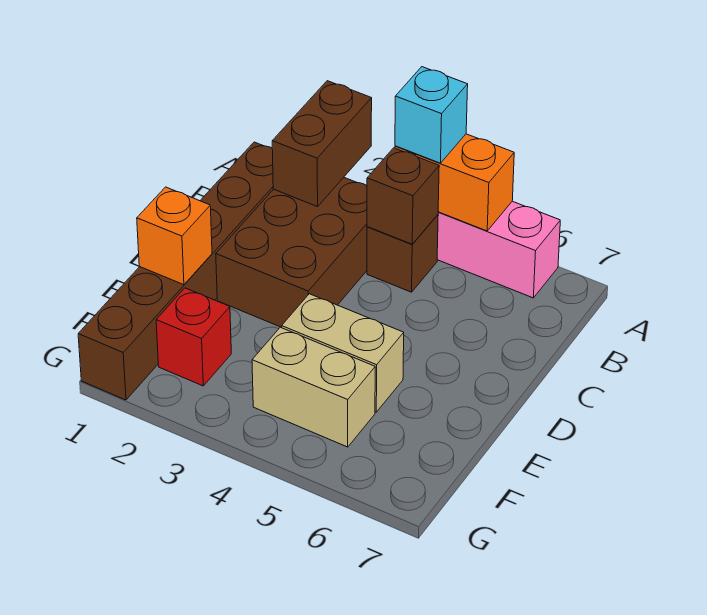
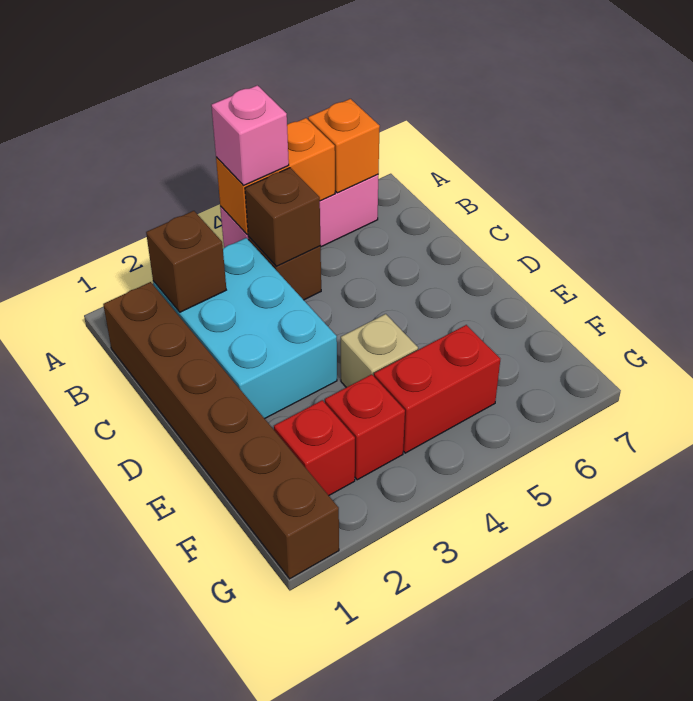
brown 1x2 brick [272,81,372,207] -> brown 1x1 brick [146,211,226,312]
cyan 1x1 brick [395,67,468,163] -> pink 1x1 brick [211,85,289,186]
brown 2x3 brick [216,178,367,327] -> cyan 2x3 brick [153,238,337,419]
orange 1x1 brick [137,187,212,285] -> orange 1x1 brick moved to [308,99,380,193]
tan 1x2 brick [281,294,404,412] -> tan 1x1 brick [341,314,418,387]
none -> red 1x1 brick [325,374,405,480]
tan 1x2 brick [252,327,375,447] -> red 1x2 brick [374,325,500,453]

